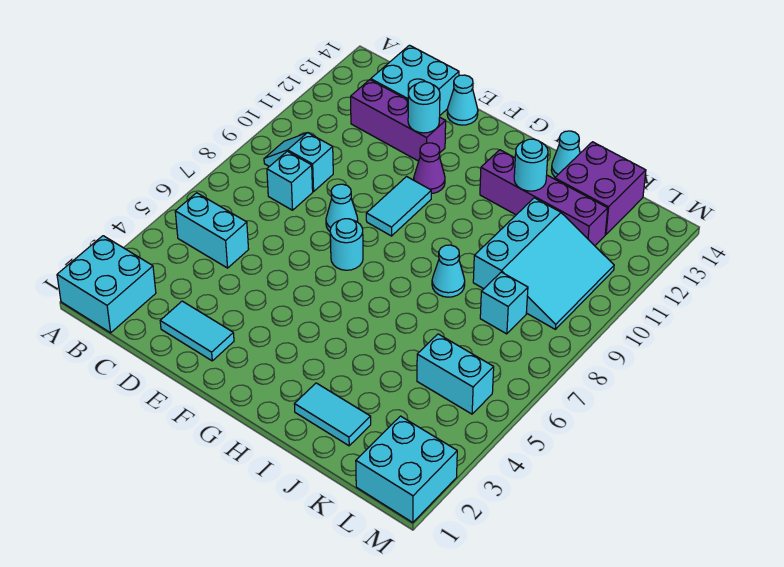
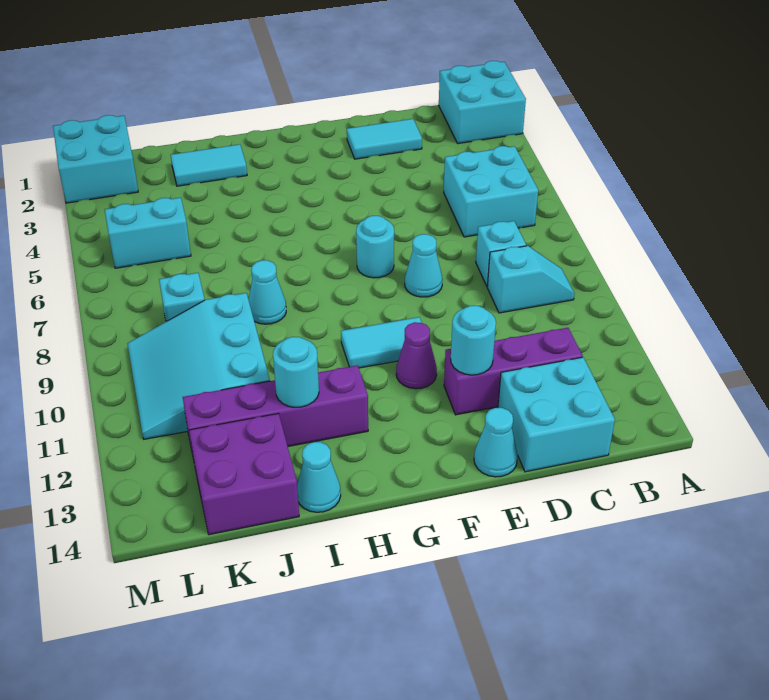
cyan 1x2 brick [175,193,249,268] -> cyan 2x2 brick [444,146,538,237]
cyan 1x2 tile [366,177,431,236] -> cyan 1x2 tile turned to [341,317,422,368]

